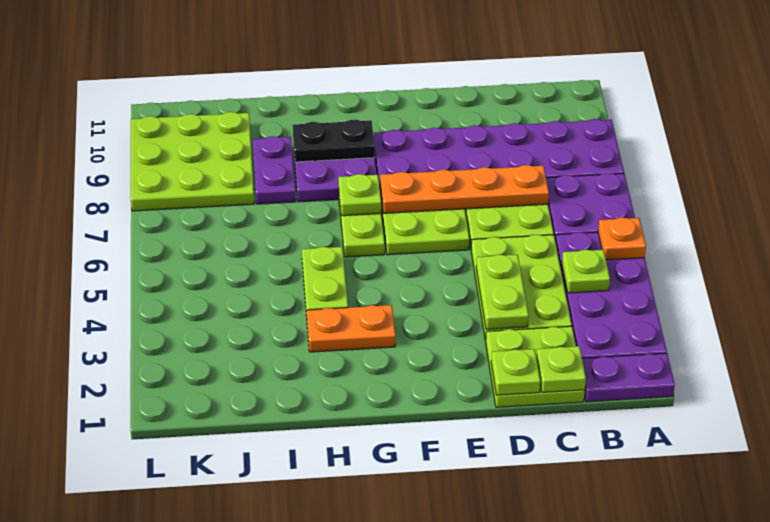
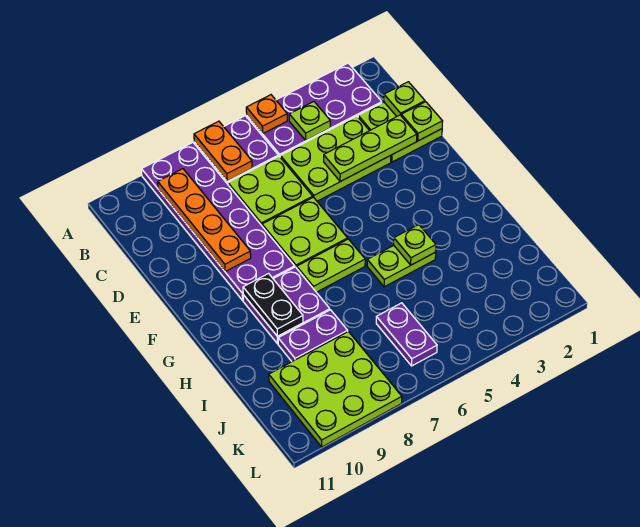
purple 1x2 plate [582,353,675,402] -> purple 1x2 plate moved to [376,303,437,366]
orange 1x4 plate [380,165,549,213] -> orange 1x4 plate moved to [158,169,251,272]
lime 1x2 plate [476,254,529,329] -> lime 1x3 plate [324,115,417,182]
orange 1x2 plate [307,305,396,352] -> orange 1x2 plate moved to [194,121,252,181]
lime 1x1 plate [339,174,381,216] -> lime 1x1 plate moved to [394,225,436,265]

